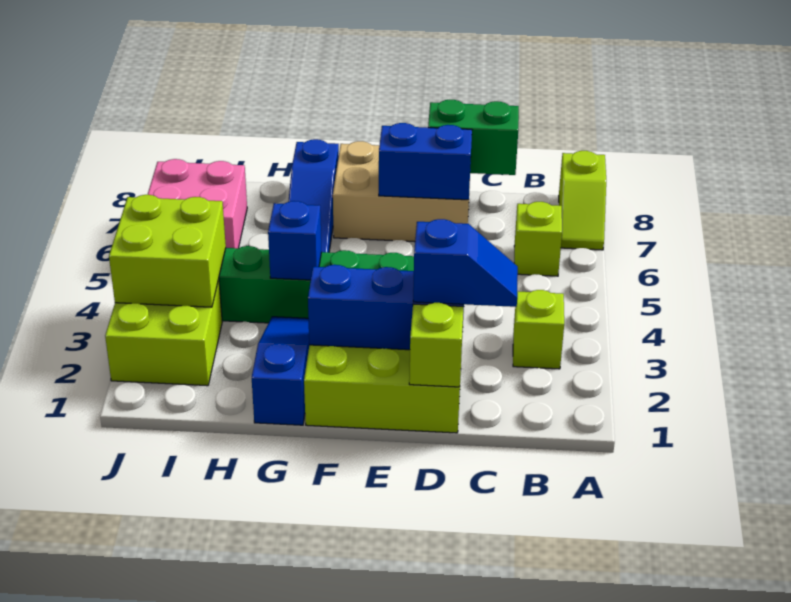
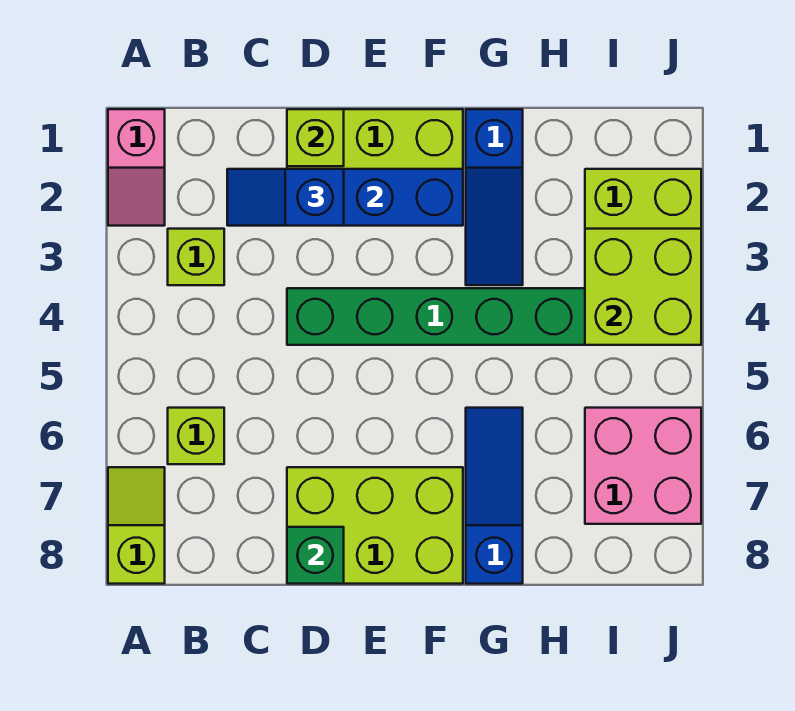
none -> pink 1x2 slope [108,109,165,226]
green 1x2 brick [428,100,519,175] -> green 1x1 brick [287,527,344,584]
tan 2x3 brick [333,141,470,242] -> lime 2x3 brick [287,467,463,584]
blue 1x2 brick [379,123,472,200] -> none
blue 1x1 brick [268,201,321,280] -> none

